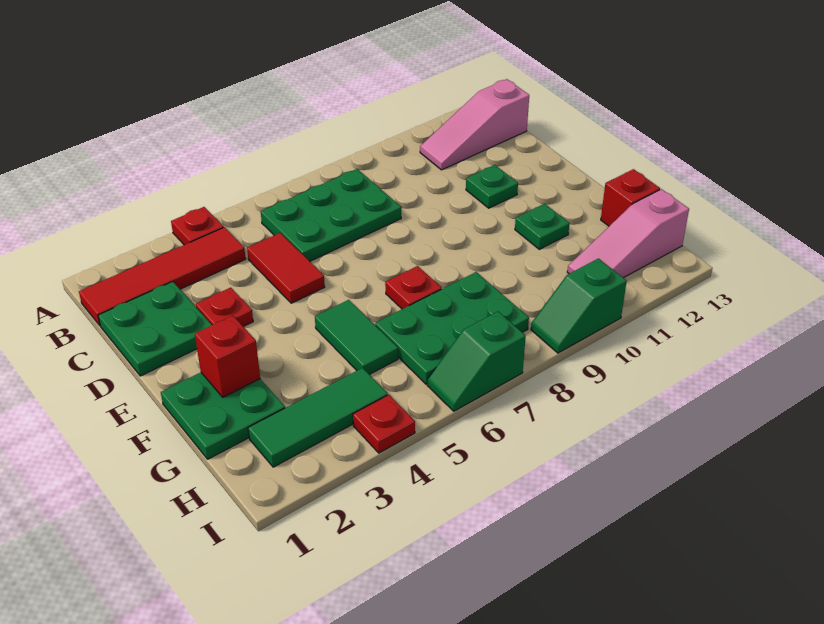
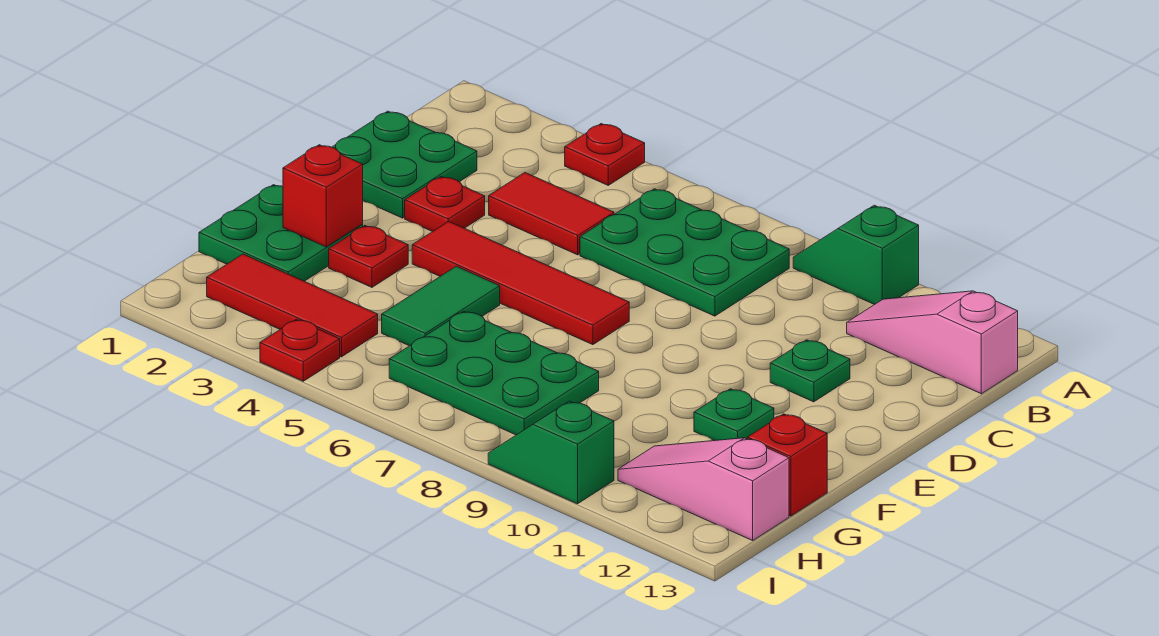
red 1x4 tile [79,227,246,326] -> red 1x4 tile moved to [412,221,629,345]
red 1x2 tile [247,233,325,303] -> red 1x2 tile turned to [489,173,614,255]
red 1x1 plate [385,266,442,309] -> red 1x1 plate moved to [329,226,408,287]
green 1x3 tile [248,368,388,467] -> red 1x3 tile [207,254,378,357]
green 1x2 slope [427,312,526,411] -> green 1x2 slope moved to [793,205,919,305]

